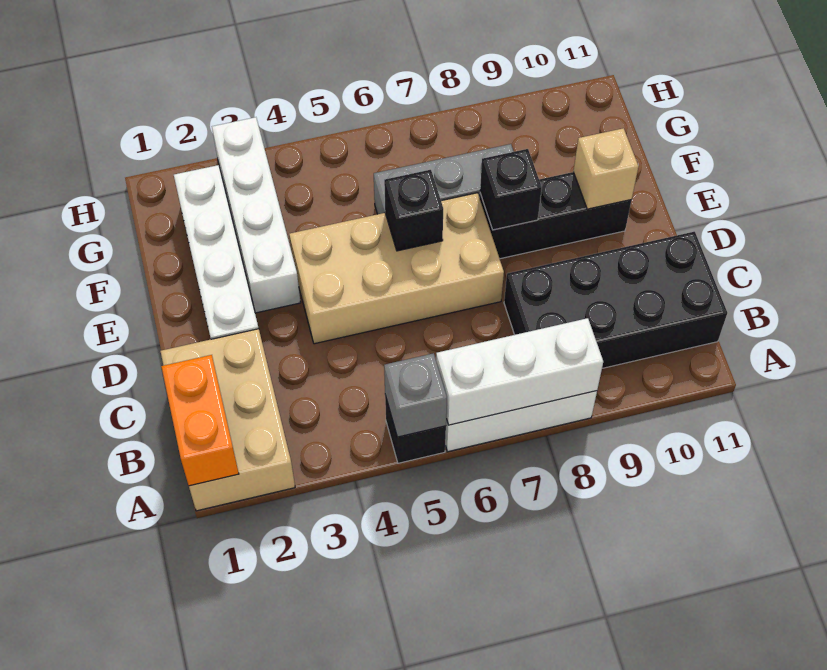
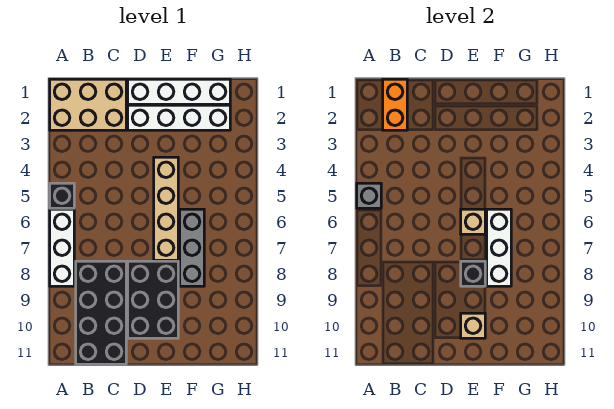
orange 1x2 brick [161,355,239,486] -> orange 1x2 brick turned to [383,79,407,130]
white 1x3 brick [436,318,603,425] -> white 1x3 brick moved to [487,209,511,286]
tan 2x4 brick [289,193,504,344] -> tan 1x4 brick [154,157,178,260]
white 1x4 brick [212,117,301,313] -> white 1x4 brick moved to [128,79,230,104]
black 1x1 brick [384,170,443,251] -> tan 1x1 brick [461,209,485,234]
black 1x3 brick [480,172,631,259] -> black 2x3 brick [128,261,178,338]

